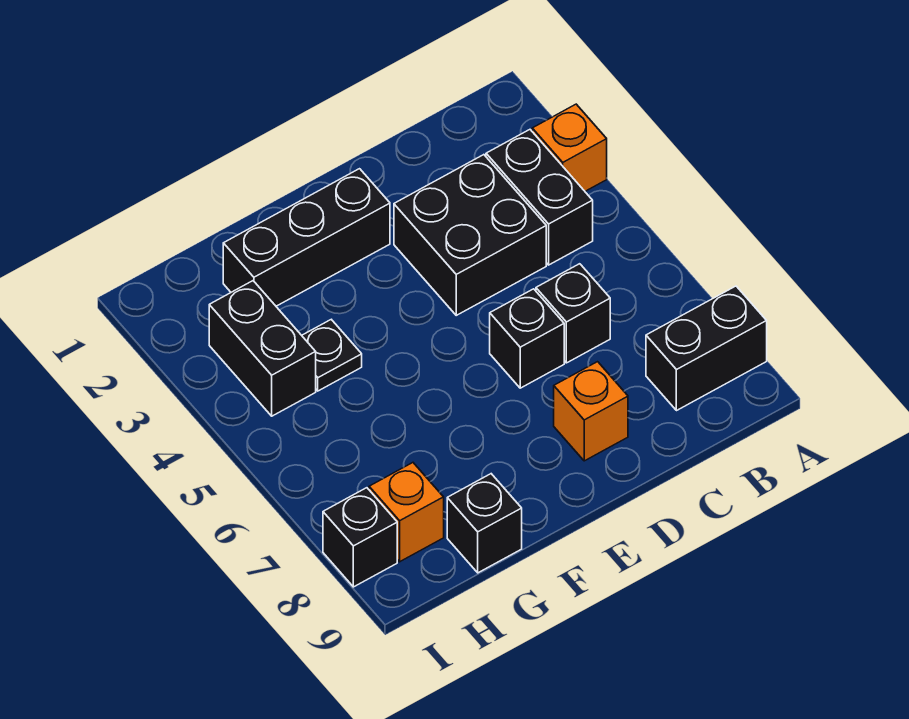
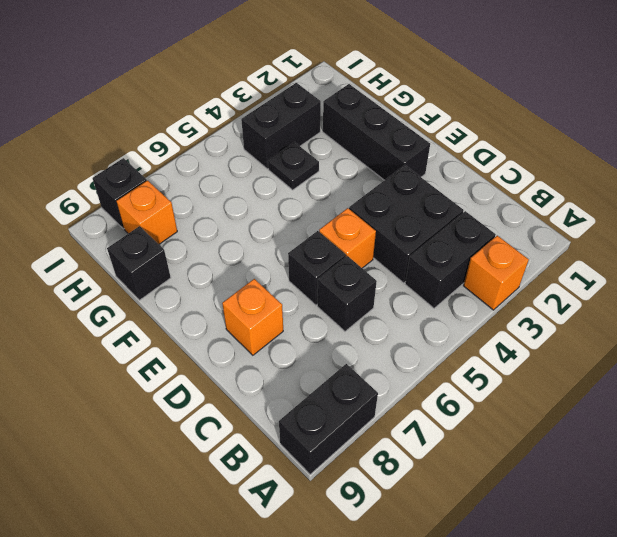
black 1x2 brick [646,286,767,411] -> black 1x2 brick turned to [279,364,378,474]
none -> orange 1x1 brick [319,208,376,268]

